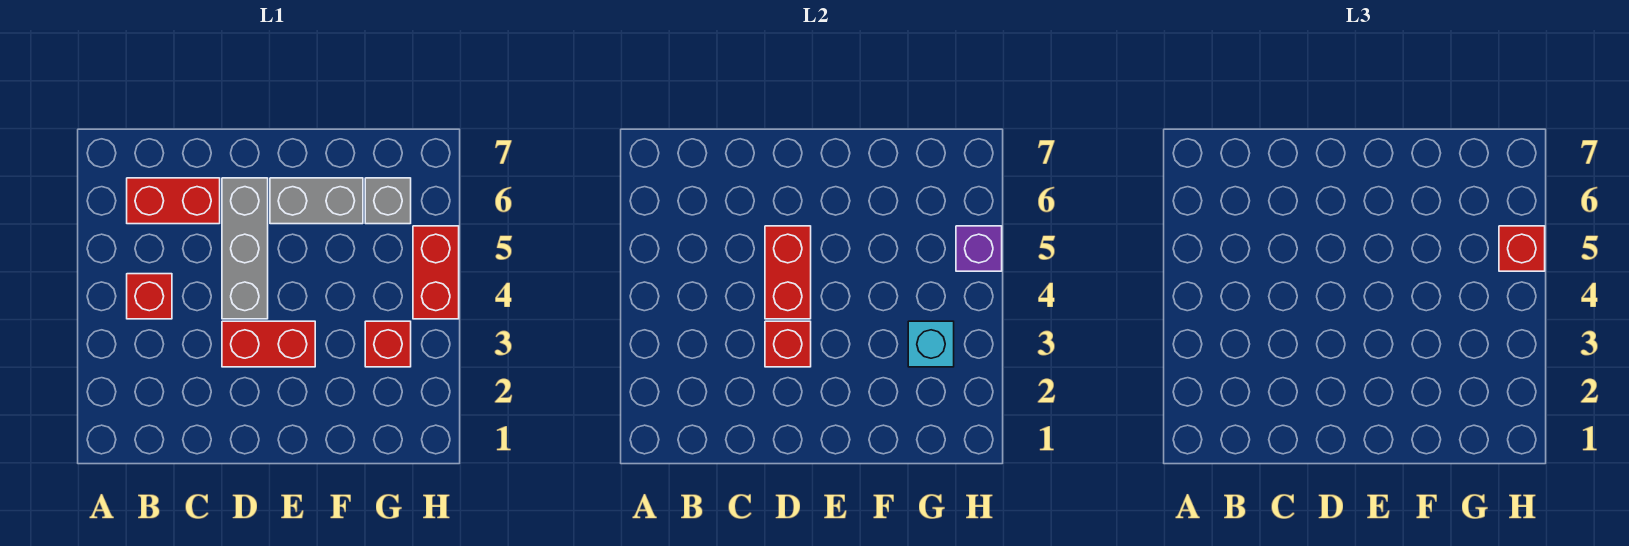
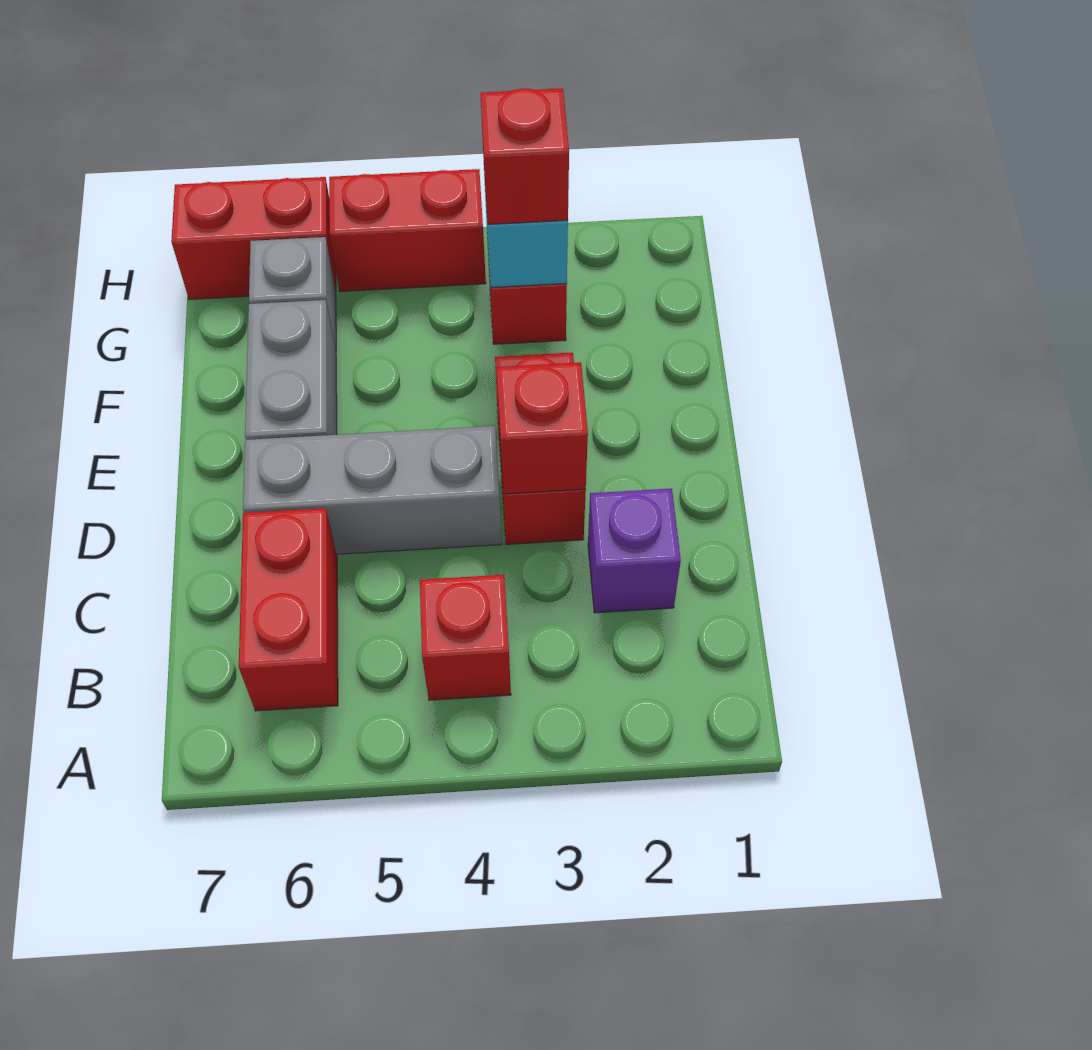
red 1x2 brick [765,226,811,319] -> red 1x2 brick moved to [171,177,336,300]
purple 1x1 brick [956,226,1002,271] -> purple 1x1 brick moved to [588,488,681,613]
red 1x1 brick [1499,226,1545,271] -> red 1x1 brick moved to [480,88,569,224]

